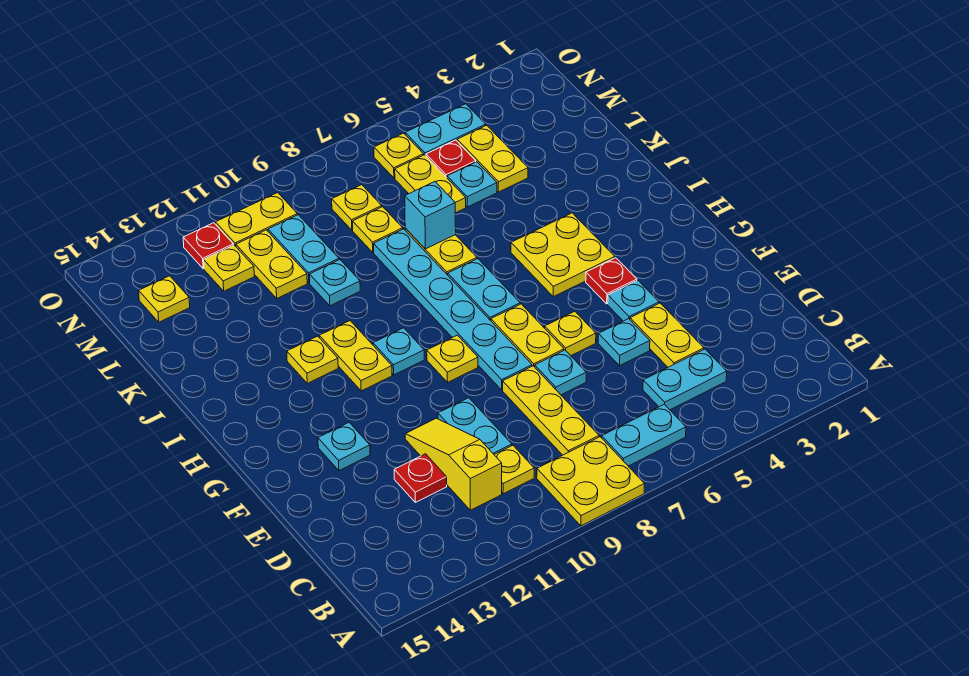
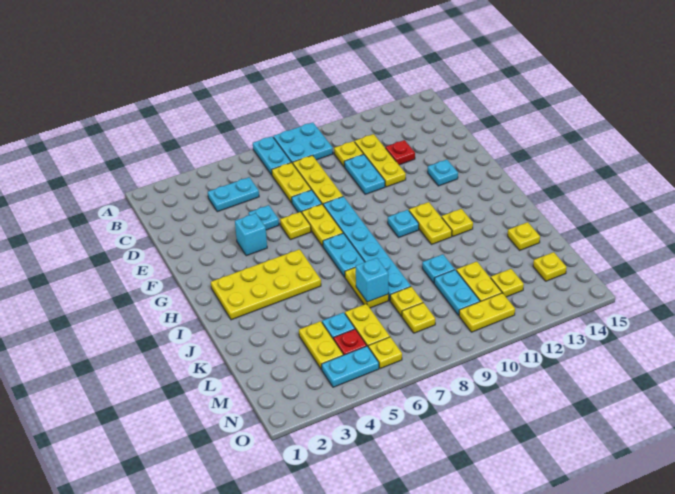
yellow 2x2 plate [537,437,644,526] -> cyan 2x2 plate [273,122,333,163]
cyan 1x2 plate [602,404,686,466] -> cyan 1x2 plate turned to [253,136,291,175]
yellow 1x3 slope [405,418,502,510] -> yellow 1x3 plate [355,134,406,187]
yellow 1x2 plate [630,303,704,367] -> yellow 1x2 plate moved to [272,163,311,203]
cyan 1x1 plate [608,280,659,321] -> cyan 1x1 brick [235,213,267,256]
red 1x1 plate [586,258,637,304] -> none
yellow 1x1 plate [427,335,478,382] -> yellow 1x1 plate moved to [508,222,540,250]
yellow 2x2 plate [511,213,615,297] -> yellow 2x4 plate [211,249,321,320]
red 1x1 plate [183,223,233,269] -> none

